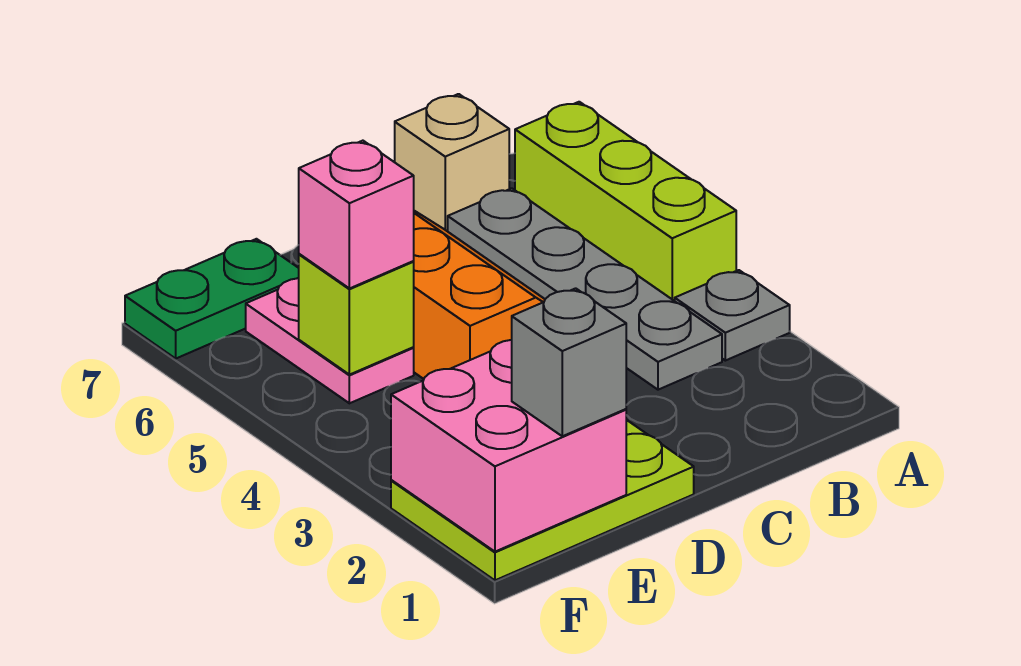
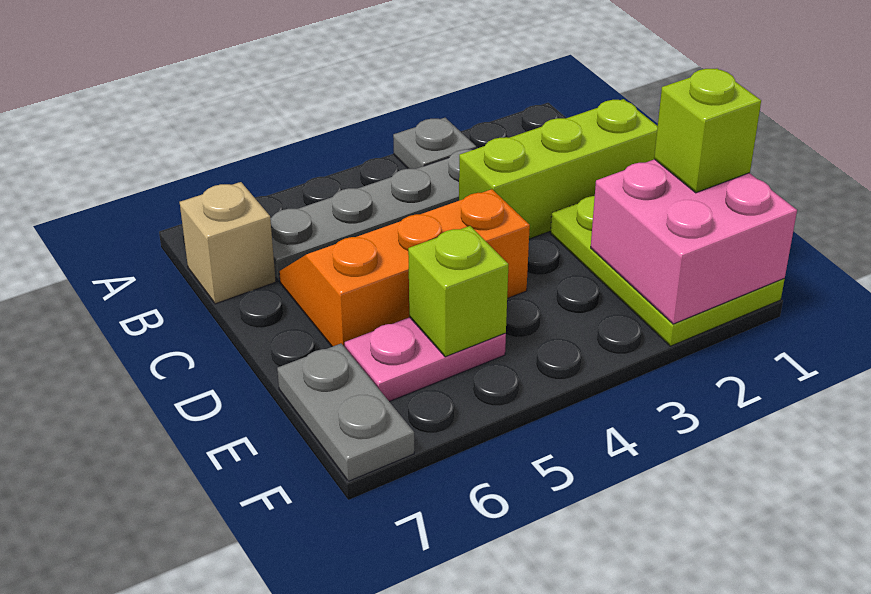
lime 1x3 brick [515,102,736,301] -> lime 1x3 brick moved to [459,99,658,239]
grey 1x1 brick [512,288,626,436] -> lime 1x1 brick [654,68,761,193]
pink 1x1 brick [299,141,414,289] -> none
green 1x2 plate [125,239,299,358] -> grey 1x2 plate [277,344,414,481]

